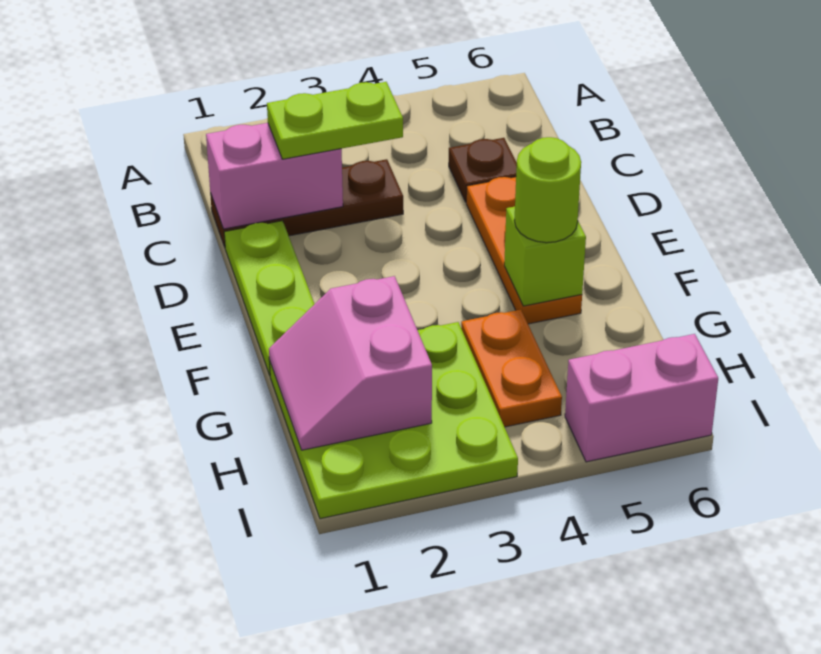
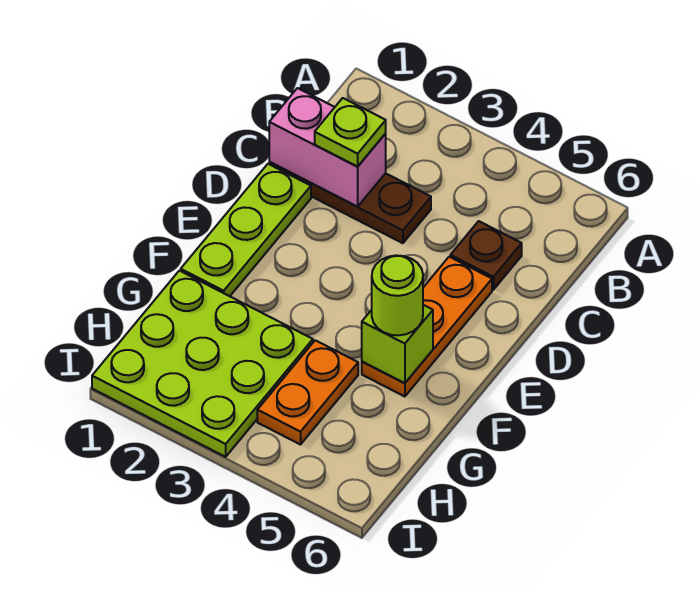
lime 1x2 plate [267,82,403,159] -> lime 1x1 plate [315,98,386,167]
pink 2x2 slope [269,276,432,450] -> none
pink 1x2 brick [565,334,718,462] -> none

